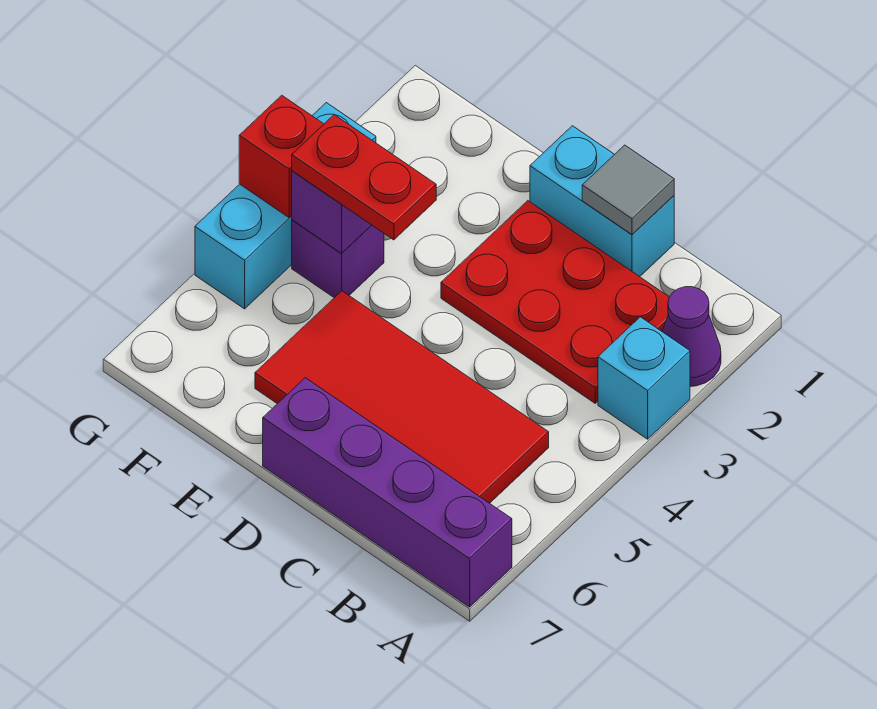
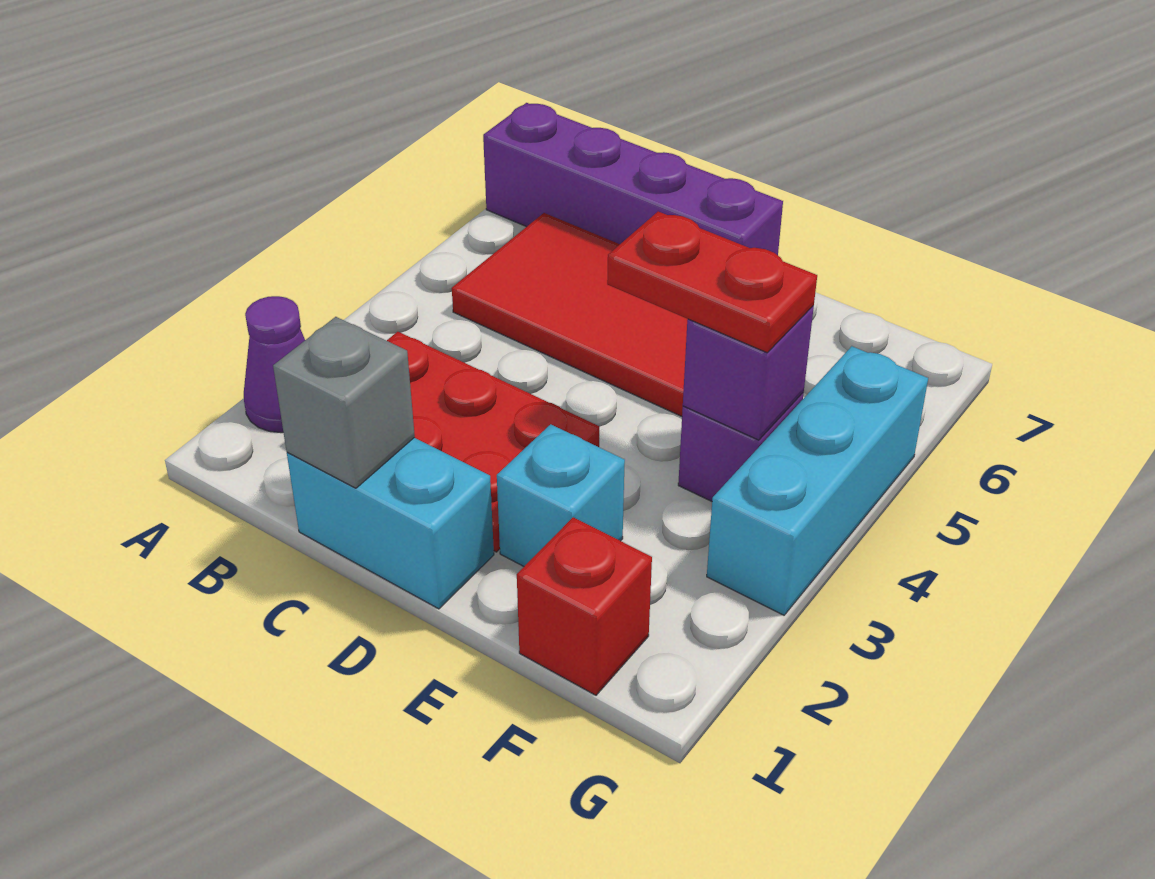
cyan 1x1 brick [598,317,690,439] -> cyan 1x1 brick moved to [497,424,625,566]
grey 1x1 tile [582,145,674,234] -> grey 1x1 brick [273,317,415,488]
red 1x1 brick [239,95,323,218] -> red 1x1 brick moved to [517,517,652,695]

